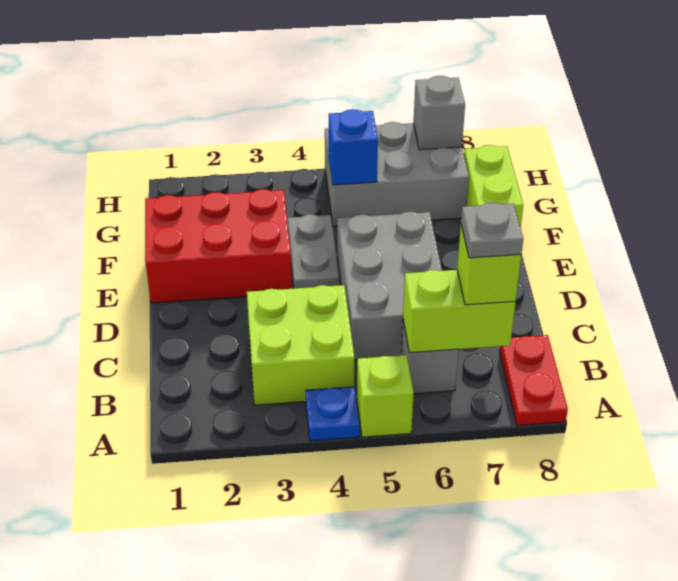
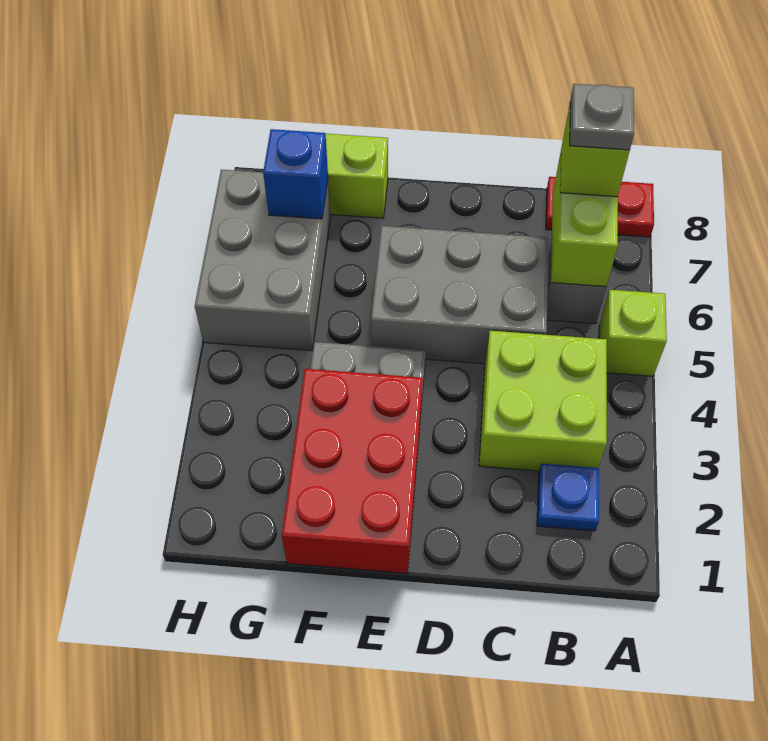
blue 1x1 plate [306,387,360,441] -> blue 1x1 plate moved to [537,464,599,531]
blue 1x1 brick [329,109,378,185] -> blue 1x1 brick moved to [263,129,328,219]
grey 1x1 brick [413,76,465,150] -> none

